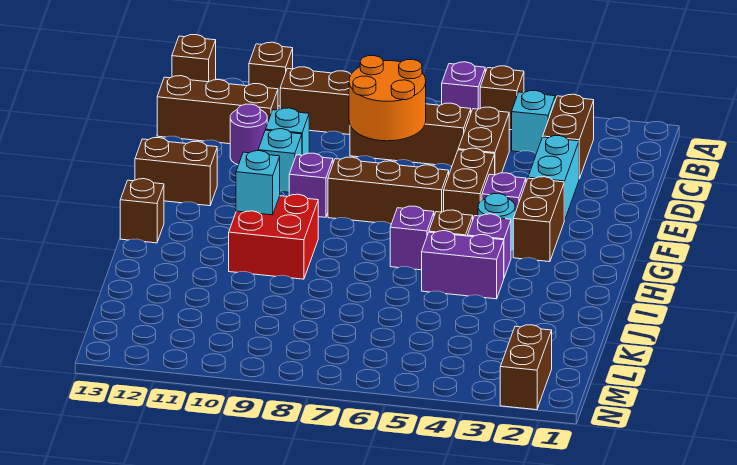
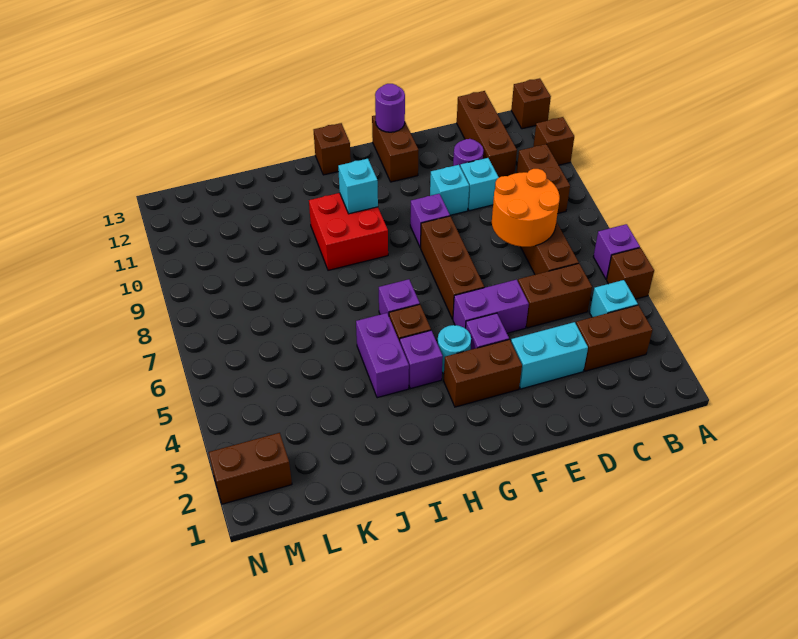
brown 1x2 brick [444,148,495,218] -> purple 1x2 brick [453,280,529,333]
none -> purple 1x1 round brick [375,84,405,132]

